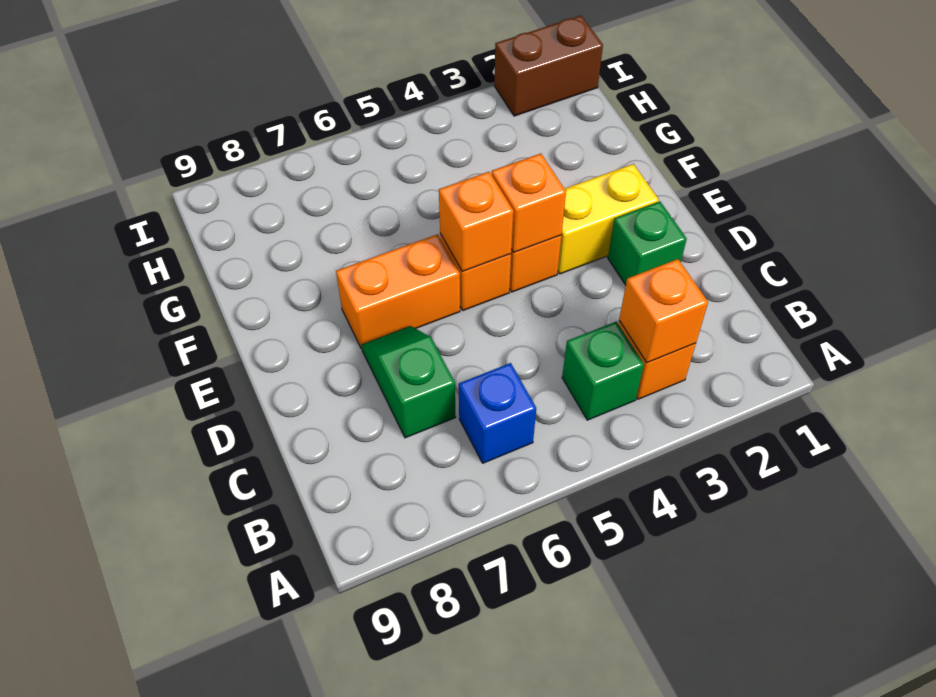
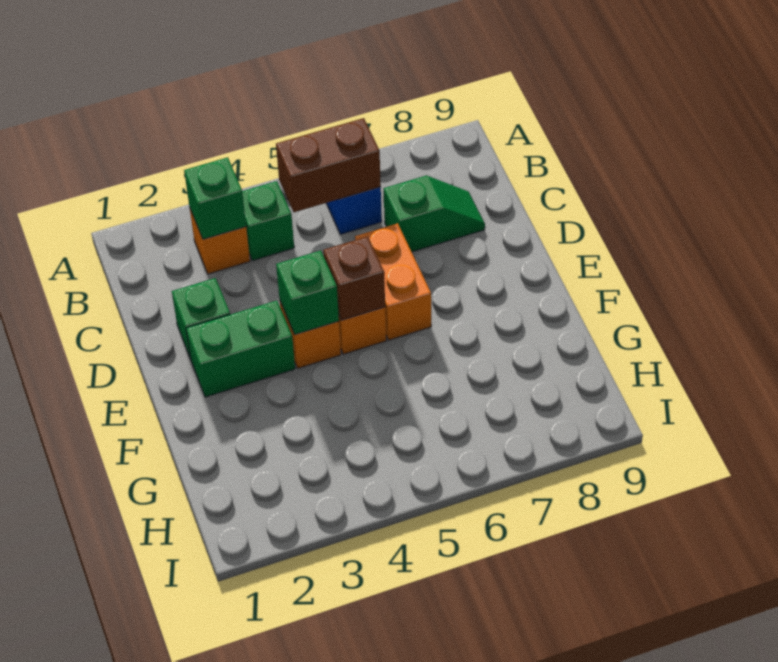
orange 1x1 brick [619,259,708,363] -> green 1x1 brick [184,157,246,239]
green 1x2 slope [362,326,456,438] -> green 1x2 slope turned to [384,176,485,252]
yellow 1x2 brick [558,164,659,274] -> green 1x2 brick [186,301,295,397]
orange 1x1 brick [492,154,566,252] -> green 1x1 brick [276,251,339,335]
orange 1x1 brick [439,172,513,271] -> brown 1x1 brick [323,236,385,320]
orange 1x2 brick [336,234,460,349] -> orange 1x2 brick turned to [355,223,431,340]
brown 1x2 brick [494,16,603,116] -> brown 1x2 brick moved to [276,118,381,212]

